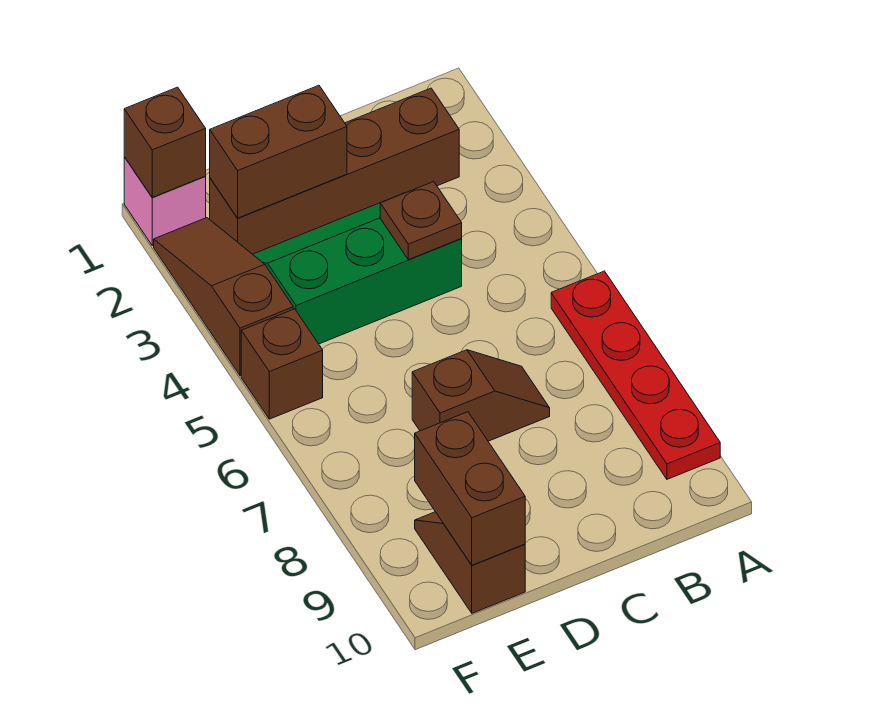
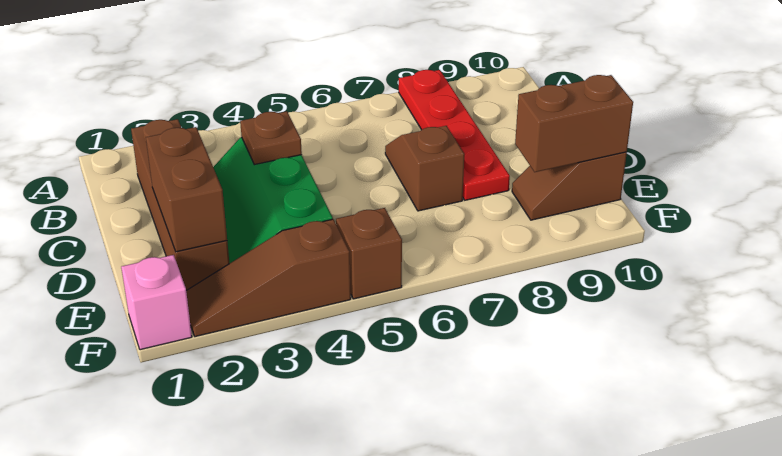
red 1x4 plate [551,271,720,479] -> red 1x4 plate turned to [399,70,510,200]
brown 1x1 brick [124,87,206,197] -> none

